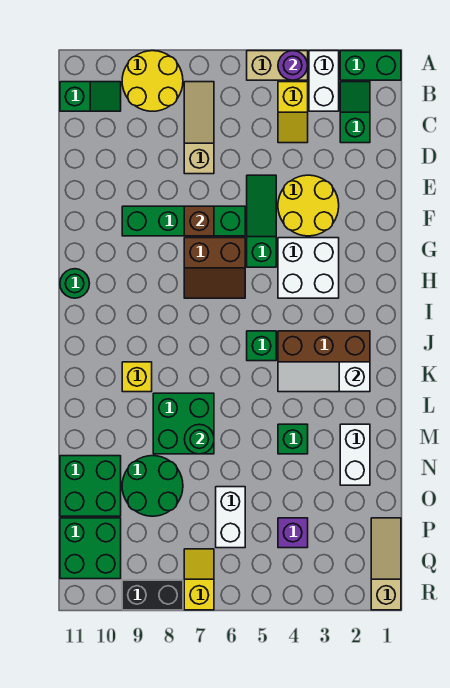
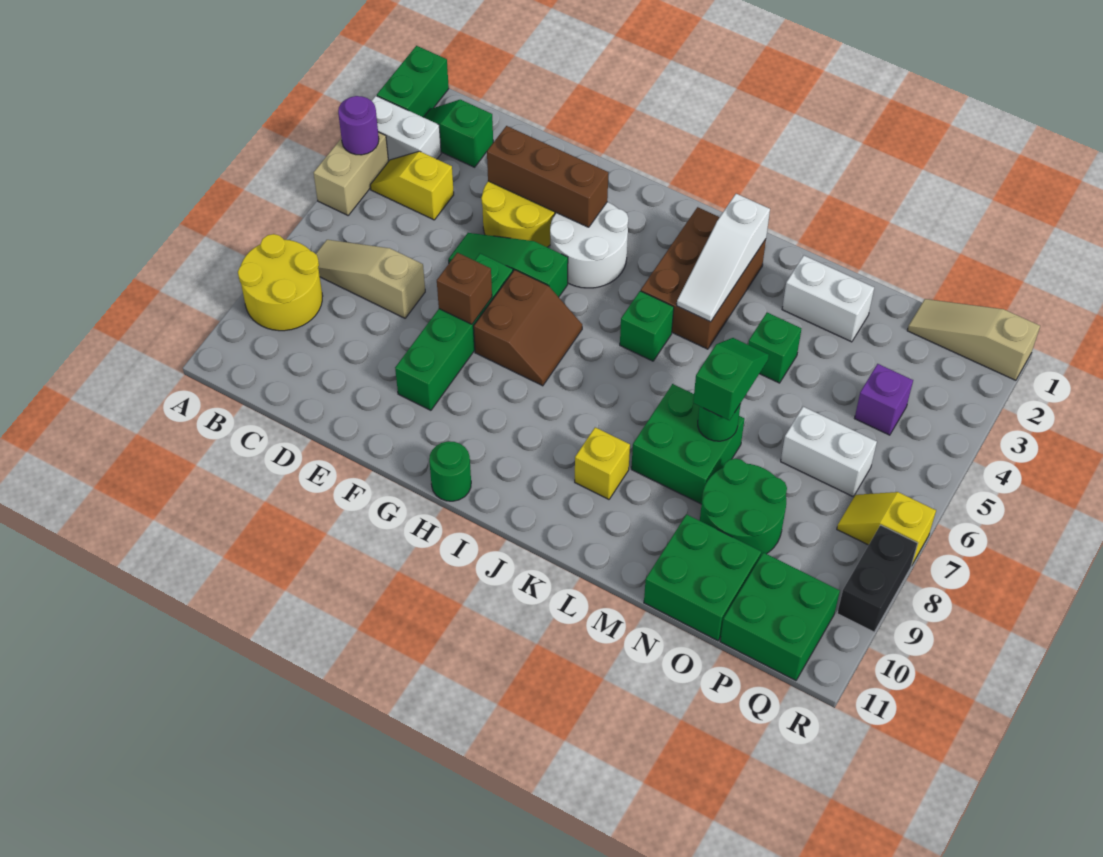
yellow 1x2 slope [278,82,308,143] -> yellow 1x2 slope turned to [370,151,454,220]
green 1x2 slope [60,82,121,111] -> green 1x2 slope moved to [693,338,769,420]
none -> brown 1x3 brick [487,126,608,227]
white 2x2 brick [278,238,339,298] -> white 2x2 round brick [550,202,628,288]

